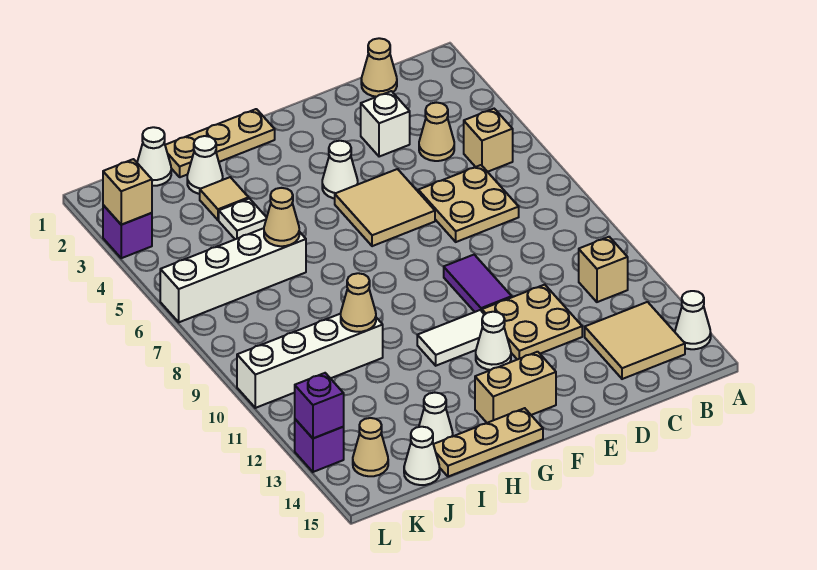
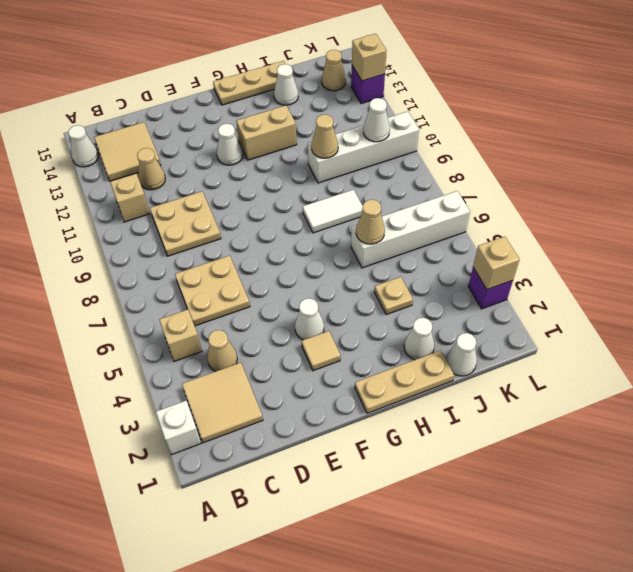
tan 1x1 cone [361,38,397,97] -> tan 1x1 cone moved to [137,148,165,190]
white 1x1 brick [361,91,410,157] -> white 1x1 brick moved to [156,401,201,455]
tan 2x2 plate [482,285,582,360] -> tan 2x2 plate moved to [150,191,221,256]
tan 2x2 tile [335,169,435,246] -> tan 2x2 tile moved to [182,363,263,443]
purple 1x2 tile [444,255,512,312] -> none
white 1x2 tile [417,310,485,366] -> white 1x2 tile moved to [303,190,363,233]
tan 1x2 brick [475,352,556,423] -> tan 1x2 brick moved to [236,105,297,160]
tan 1x1 tile [200,177,249,220] -> tan 1x1 tile moved to [302,331,341,371]
white 1x1 plate [219,199,267,239] -> tan 1x1 plate [374,277,413,315]
white 1x1 cone [404,427,440,485] -> white 1x1 cone moved to [363,98,390,142]
purple 1x1 brick [295,373,344,438] -> tan 1x1 brick [352,34,387,81]

